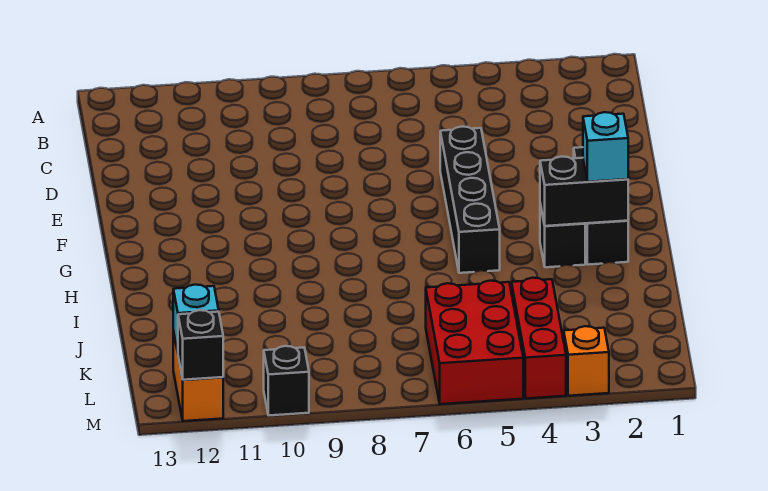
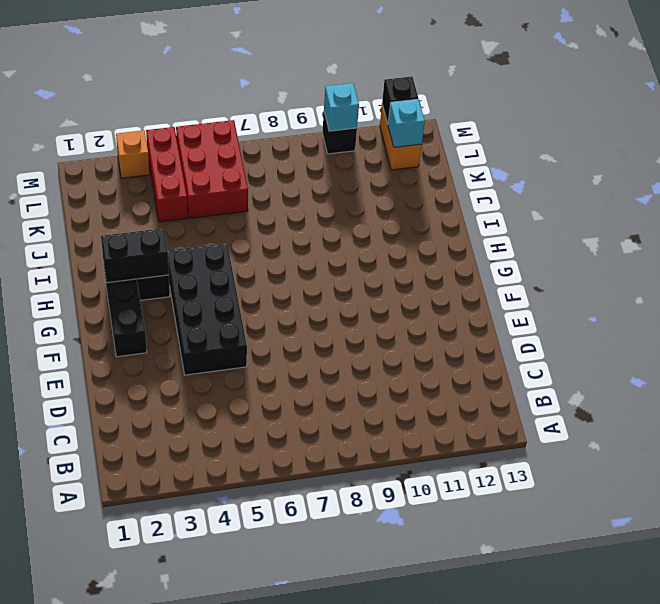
black 1x4 brick [440,127,500,273] -> black 2x4 brick [168,243,247,375]
cyan 1x1 brick [583,112,628,182] -> cyan 1x1 brick moved to [324,83,359,131]

